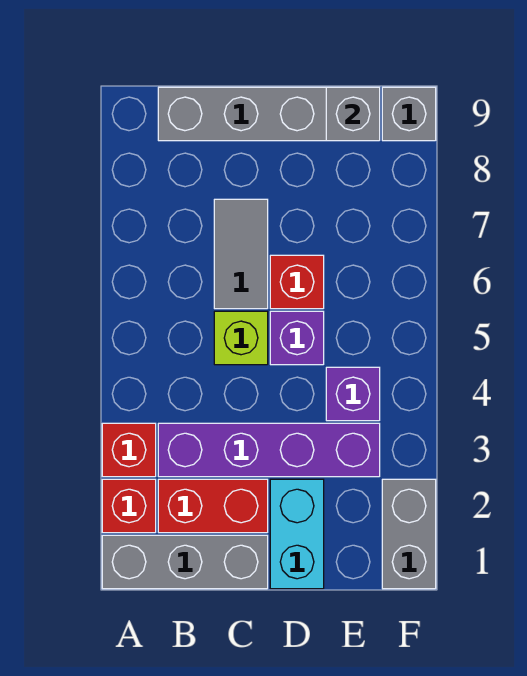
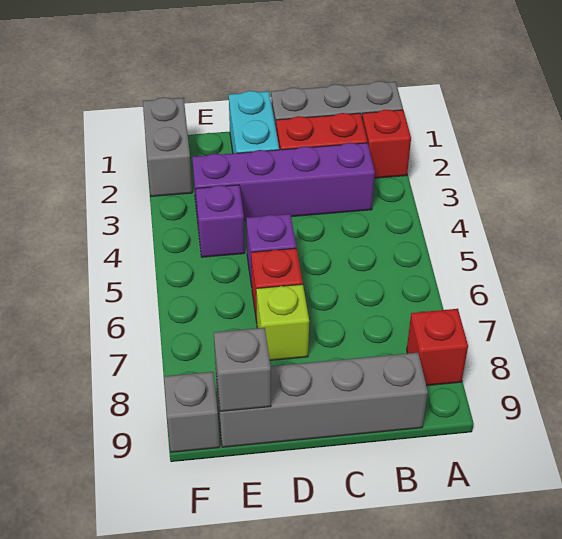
red 1x1 brick [102,423,156,477] -> red 1x1 brick moved to [407,309,468,386]
lime 1x1 brick [214,311,268,365] -> lime 1x1 brick moved to [256,284,309,360]
grey 1x2 tile [214,199,268,309] -> none

